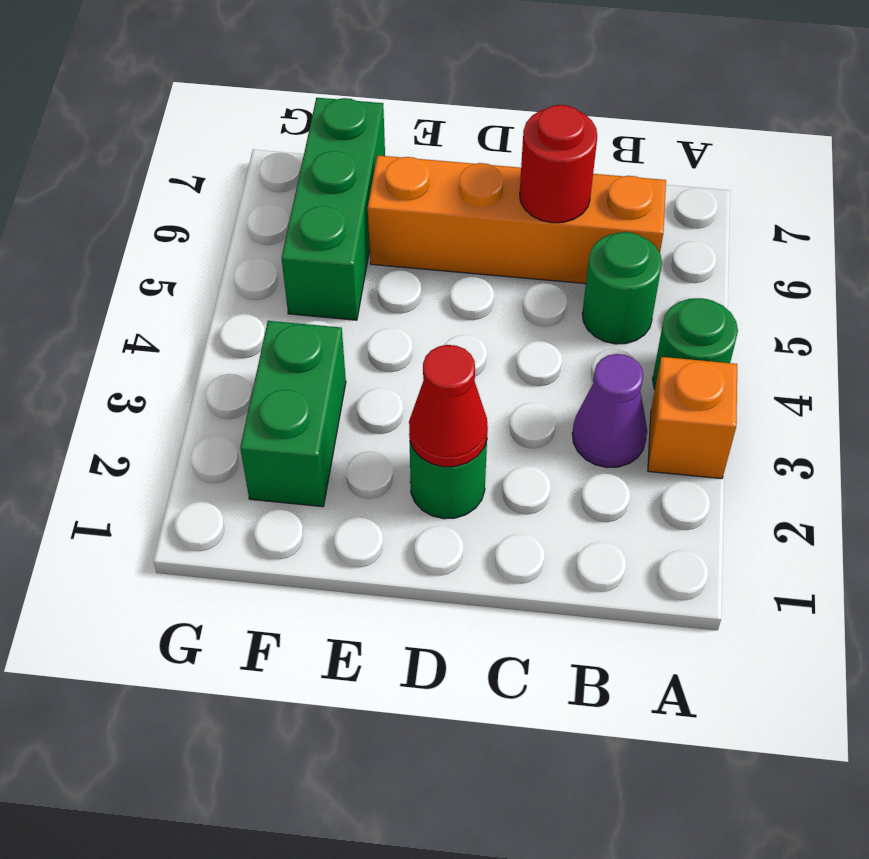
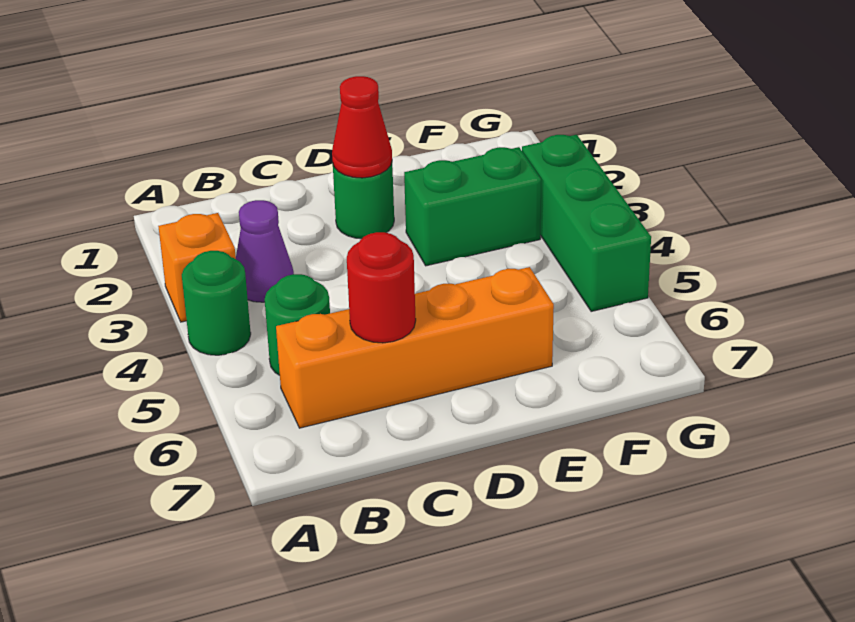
green 1x2 brick [240,321,346,507] -> green 1x2 brick turned to [404,147,541,266]
green 1x3 brick [282,98,385,320] -> green 1x3 brick moved to [522,135,651,311]

